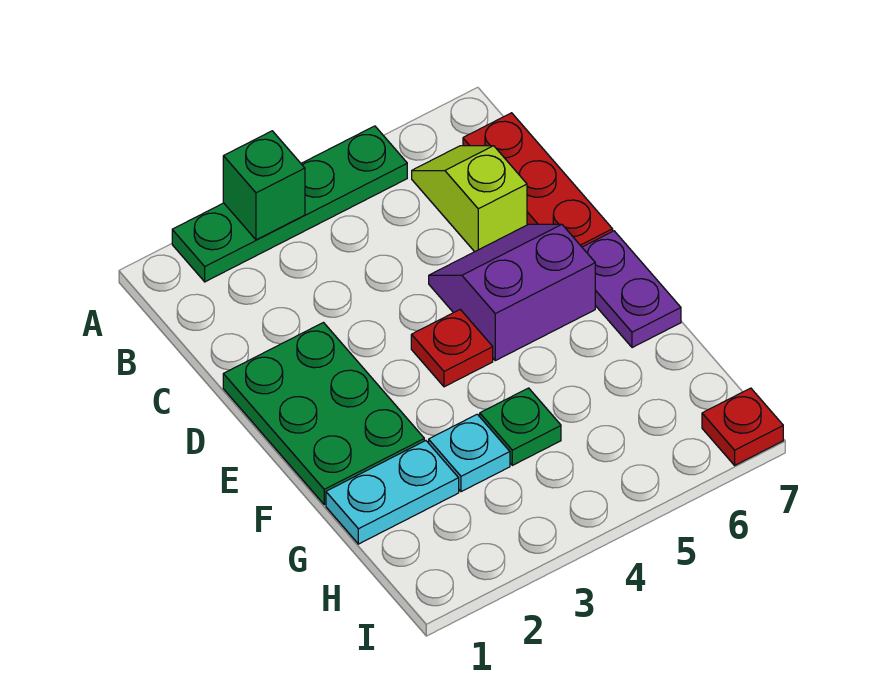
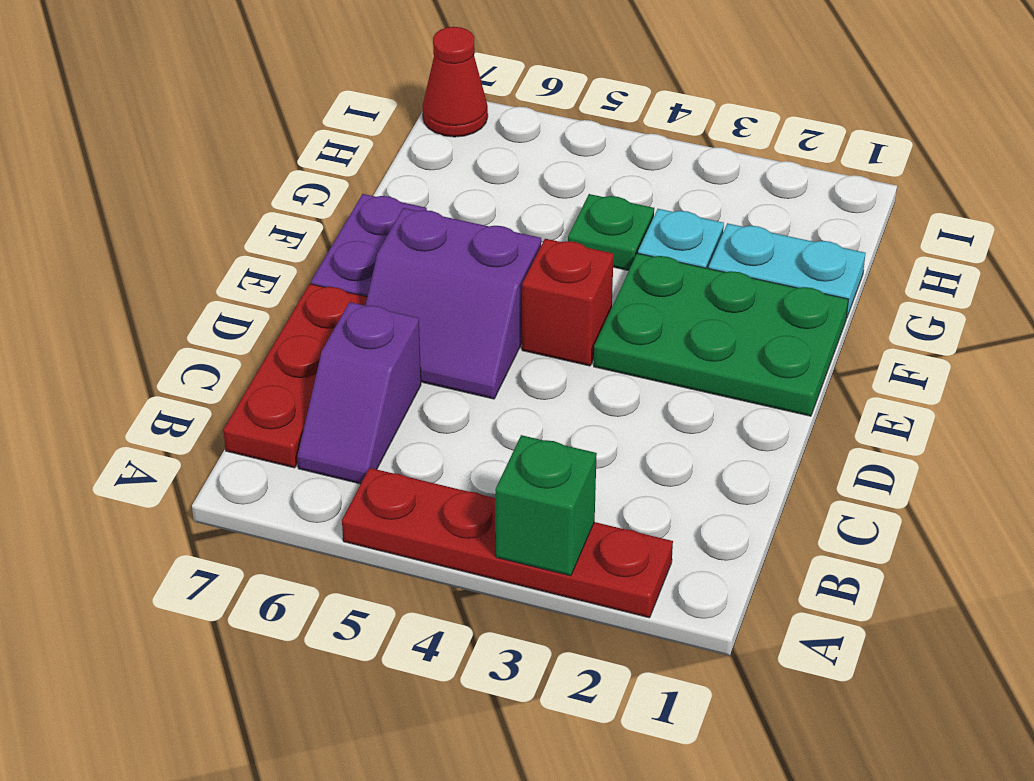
green 1x4 plate [172,126,407,282] -> red 1x4 plate [342,468,673,618]
lime 1x2 slope [412,146,527,252] -> purple 1x2 slope [297,302,421,484]
green 2x3 plate [223,323,424,505] -> green 2x3 plate turned to [594,253,848,416]
red 1x1 plate [411,310,493,387] -> red 1x1 brick [522,239,614,366]
red 1x1 plate [702,388,783,465] -> red 1x1 cone [423,27,488,137]

